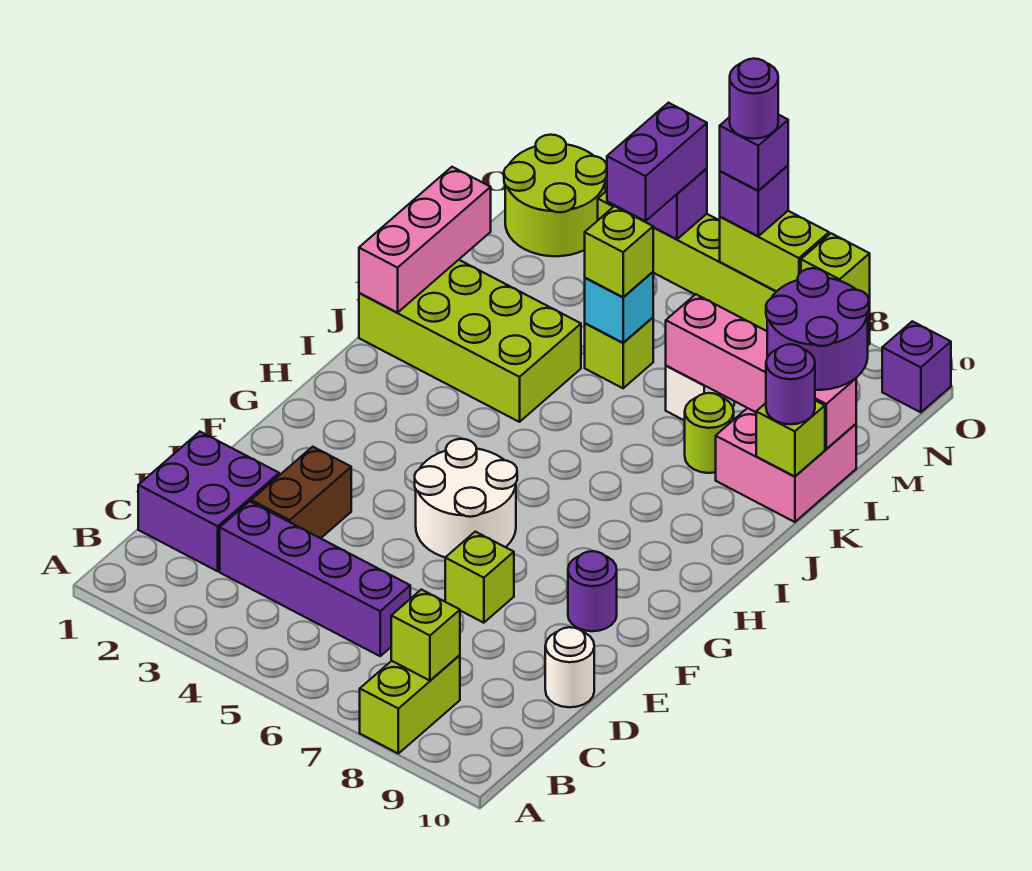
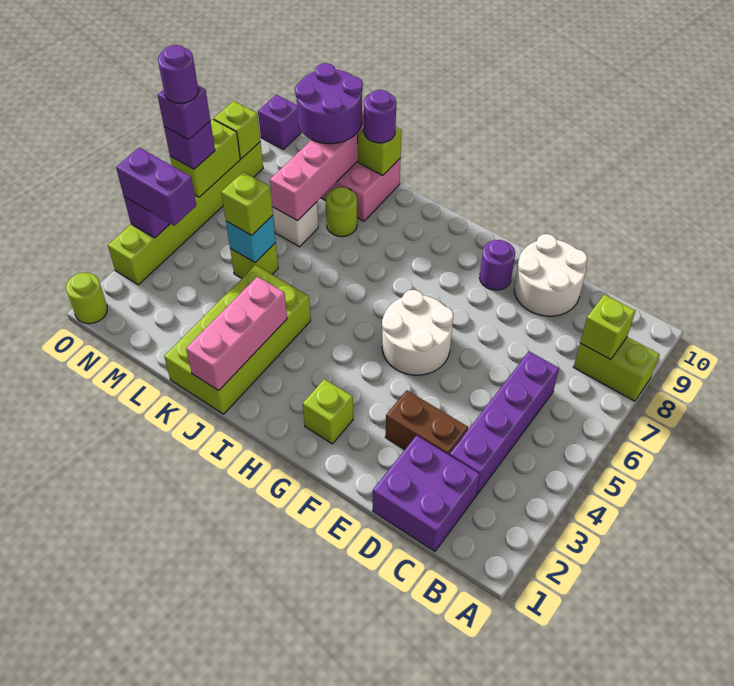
white 1x1 round brick [545,627,594,707] -> white 2x2 round brick [514,234,587,316]
lime 1x1 brick [445,532,514,623] -> lime 1x1 brick moved to [303,379,353,444]
pink 1x3 brick [359,167,491,313] -> pink 1x3 brick turned to [186,277,287,391]
lime 2x2 round brick [504,135,607,256] -> lime 1x1 round brick [66,273,107,324]

